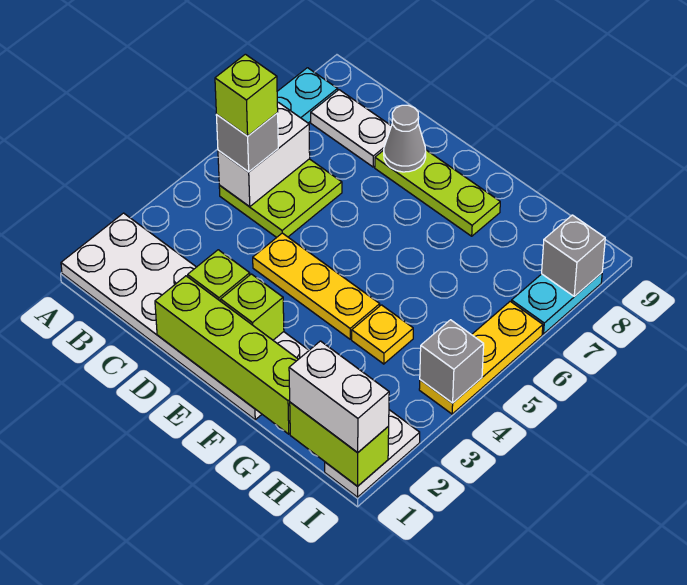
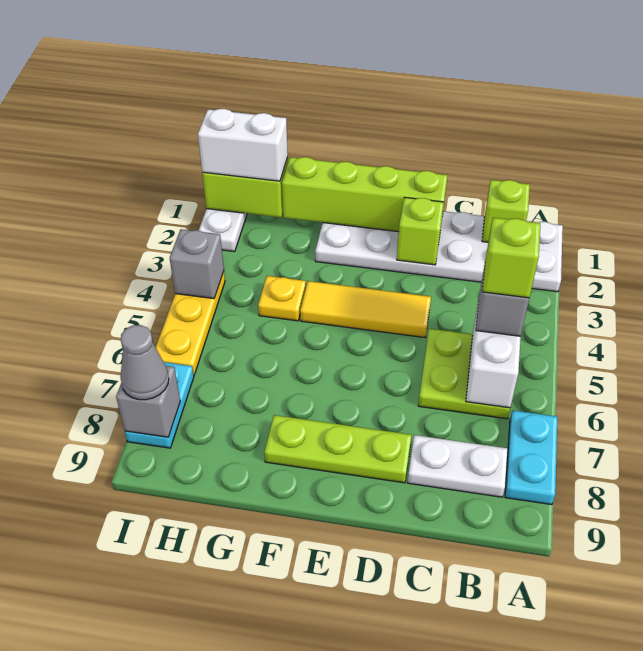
yellow 1x3 plate [253,233,380,339] -> yellow 1x3 tile [300,281,431,338]
grey 1x1 cone [384,105,426,172] -> grey 1x1 cone moved to [120,325,169,400]
lime 1x1 brick [221,274,284,340] -> lime 1x1 brick moved to [482,180,530,242]

